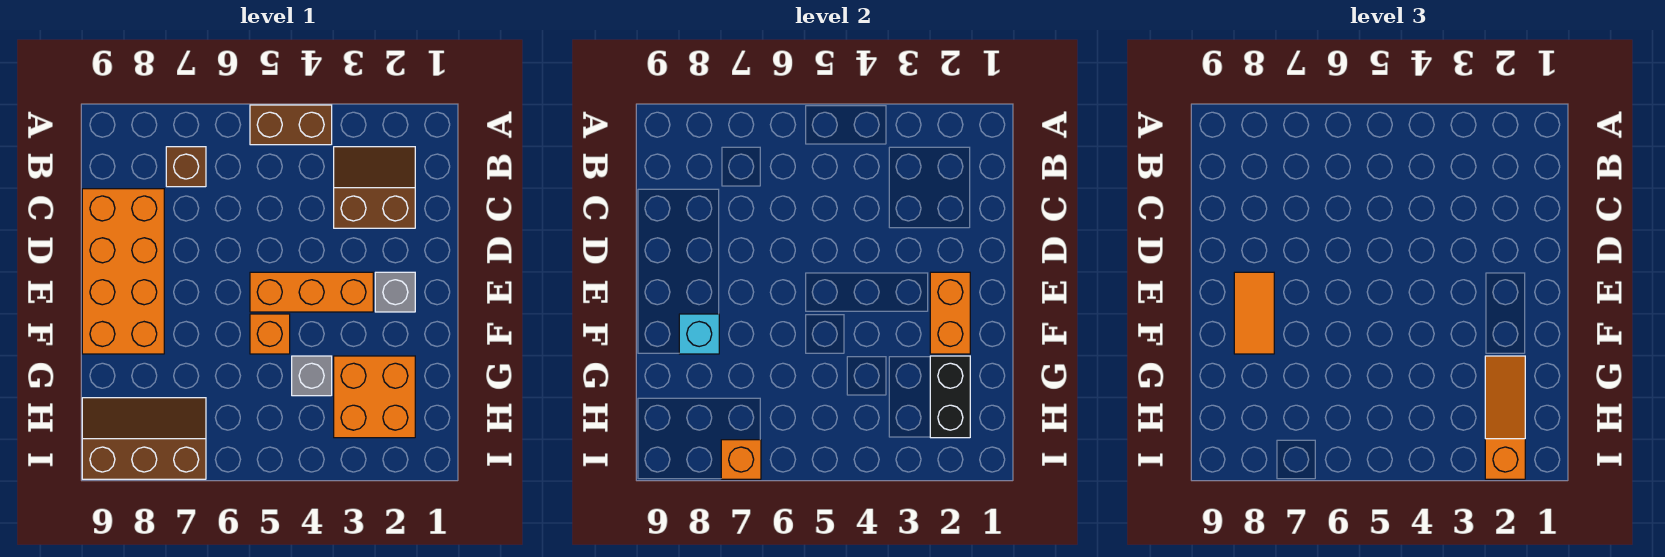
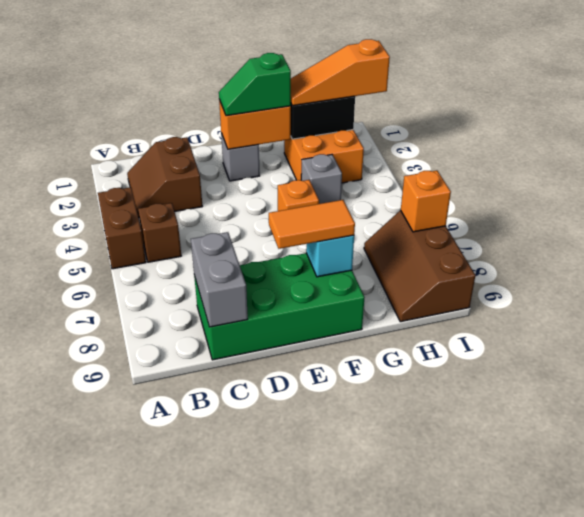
brown 1x1 brick [166,147,206,187] -> brown 1x1 brick moved to [138,203,181,262]
orange 2x4 brick [82,189,164,354] -> green 2x4 brick [194,253,365,360]
none -> grey 1x2 brick [191,232,248,327]
none -> green 1x2 slope [219,53,291,116]
orange 1x3 brick [250,272,373,312] -> none

